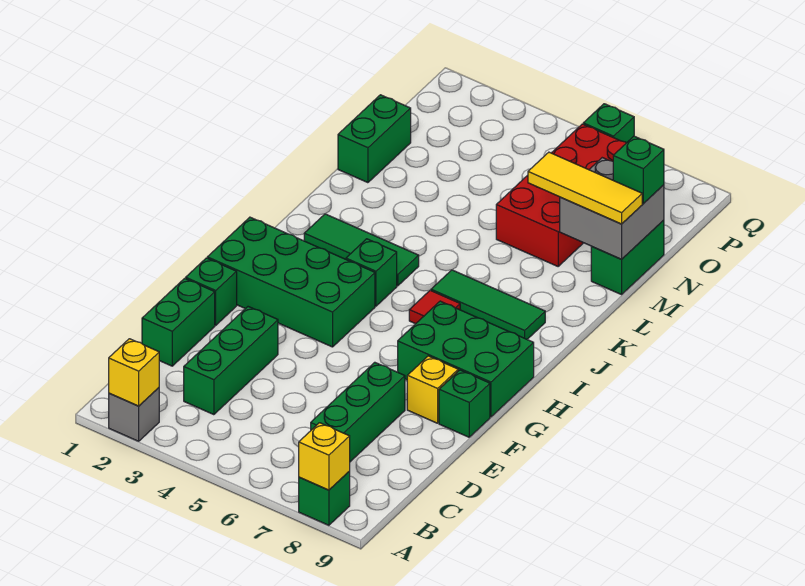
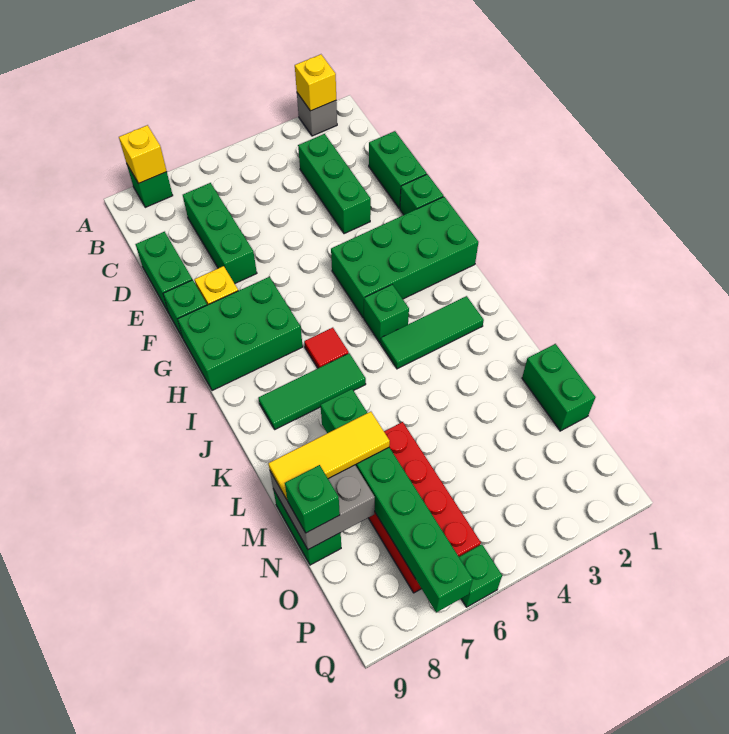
none -> green 1x2 brick [135,232,192,313]
none -> green 1x6 brick [320,389,473,612]

